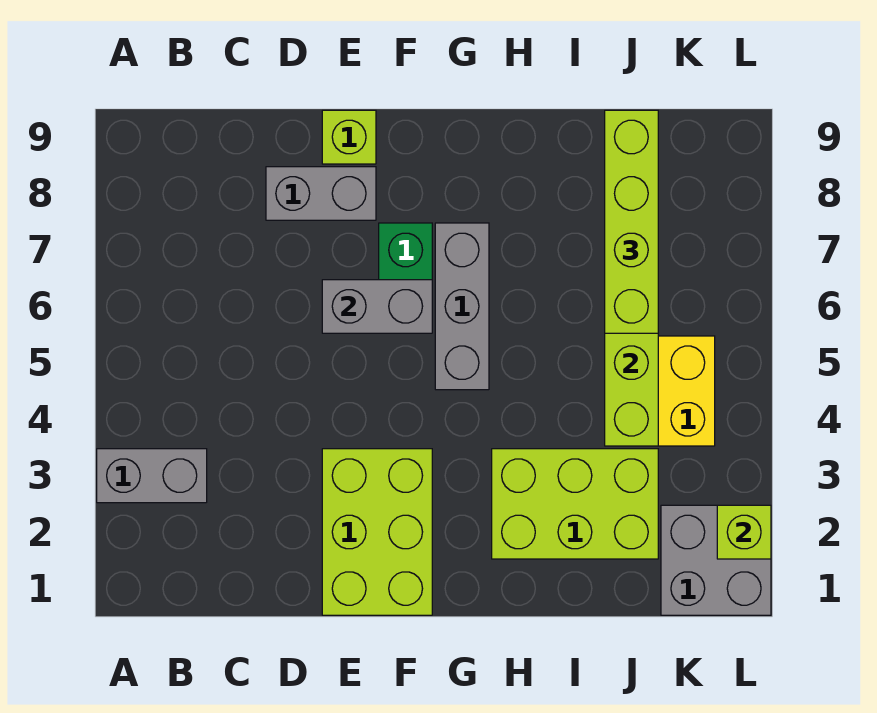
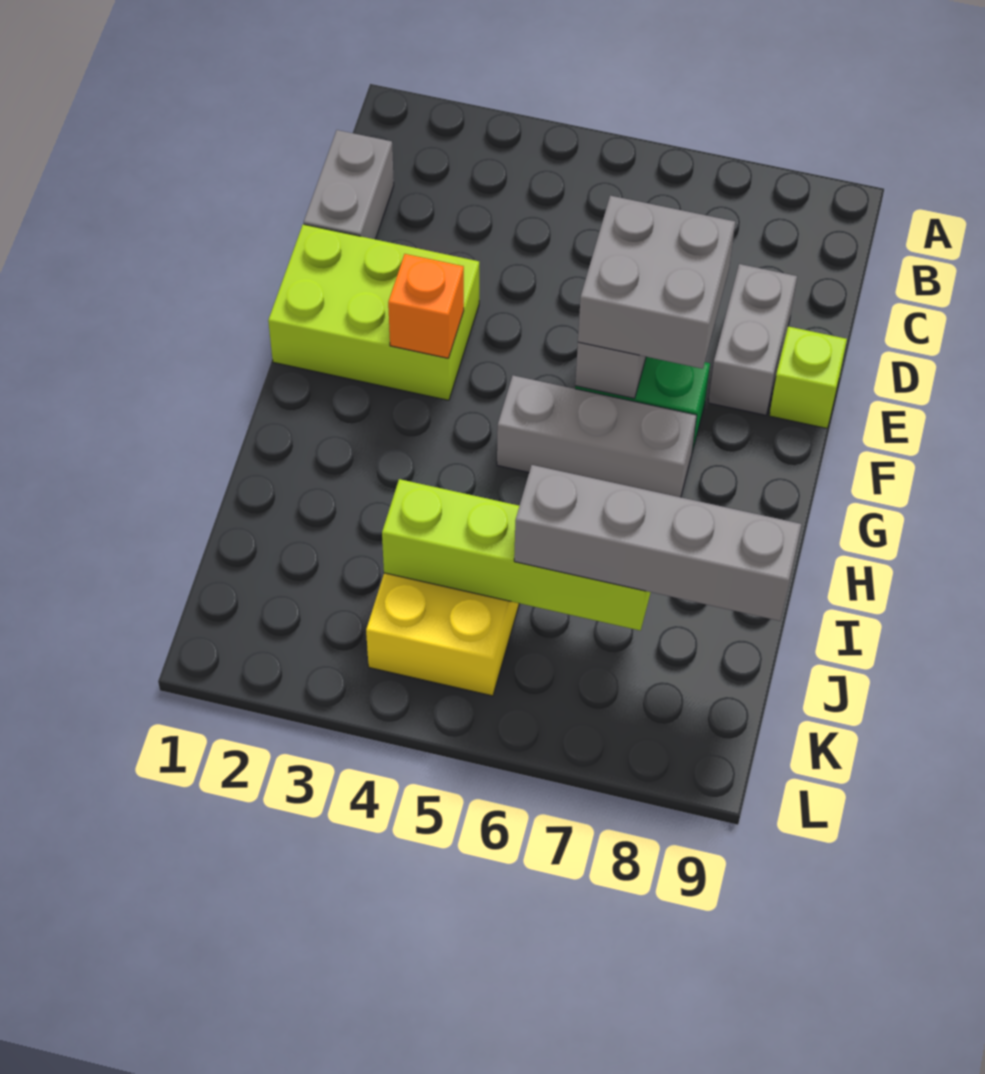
grey 1x2 brick [97,449,207,503] -> grey 1x2 brick moved to [304,130,394,239]
none -> orange 1x1 brick [388,254,464,358]
lime 2x3 brick [492,449,658,559] -> none
lime 1x4 brick [605,110,658,333] -> grey 1x4 brick [514,465,801,621]
grey 2x2 brick [661,505,771,615] -> grey 2x2 brick moved to [578,196,735,369]
lime 1x1 brick [717,505,771,559] -> none

